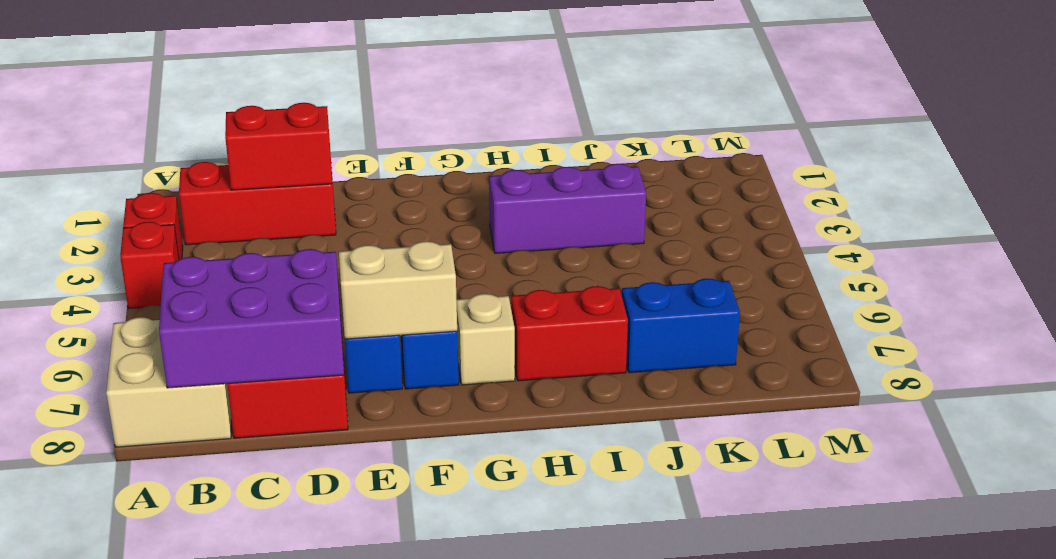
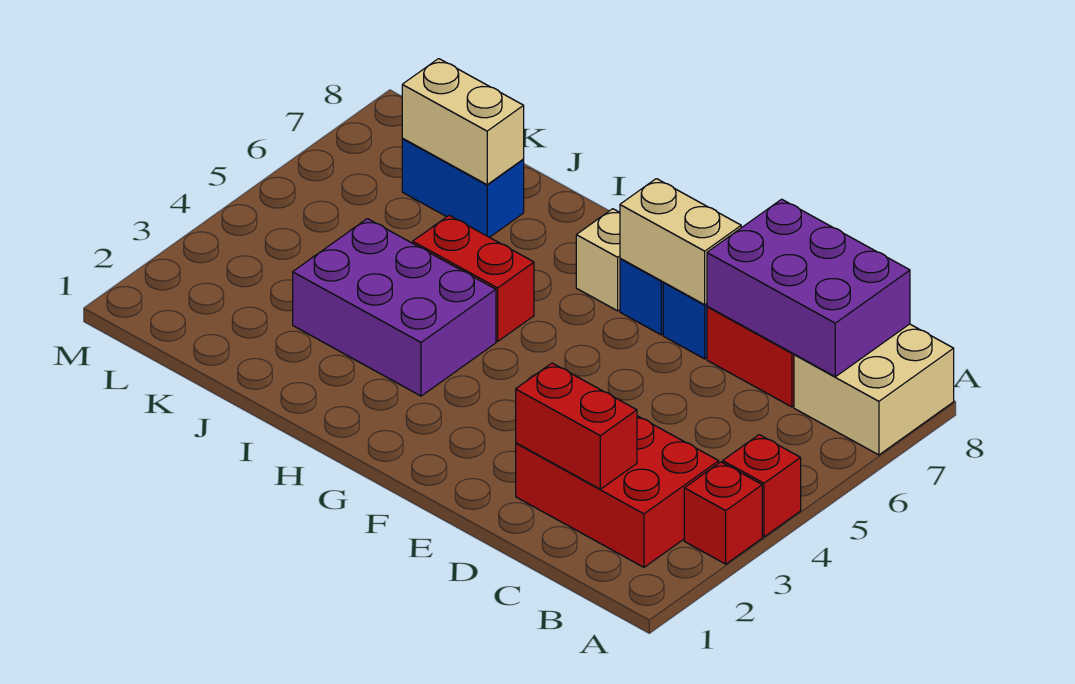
red 1x3 brick [179,162,336,245] -> red 2x3 brick [516,416,719,567]
purple 1x3 brick [489,164,646,253] -> purple 2x3 brick [293,219,496,396]
red 1x2 brick [511,286,628,381] -> red 1x2 brick moved to [413,215,534,341]
none -> tan 1x2 brick [402,59,524,185]

